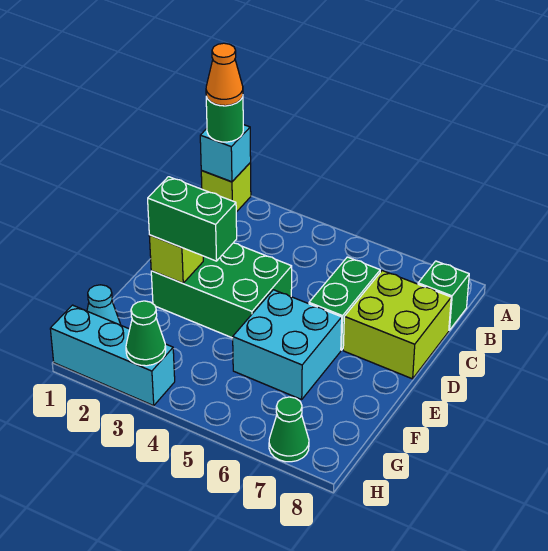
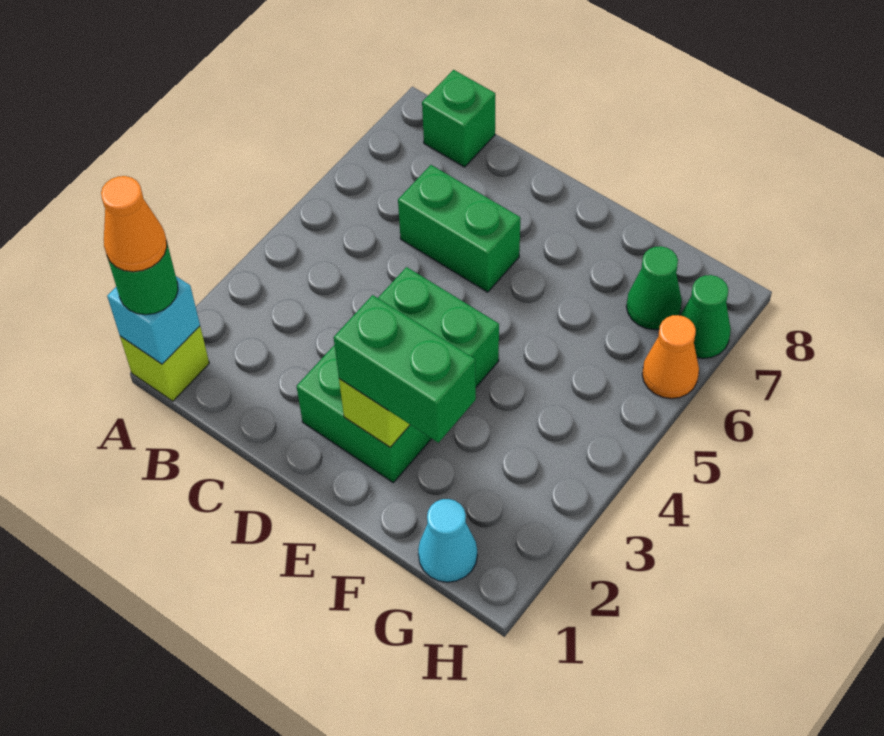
lime 2x2 brick [343,271,451,379] -> none
green 1x2 brick [148,177,237,261] -> green 1x2 brick turned to [334,295,476,443]
cyan 2x2 brick [233,290,342,399] -> none
cyan 1x3 brick [50,305,175,406] -> none
green 1x1 cone [126,301,166,366] -> green 1x1 cone moved to [626,246,682,330]
none -> orange 1x1 cone [642,315,699,399]

